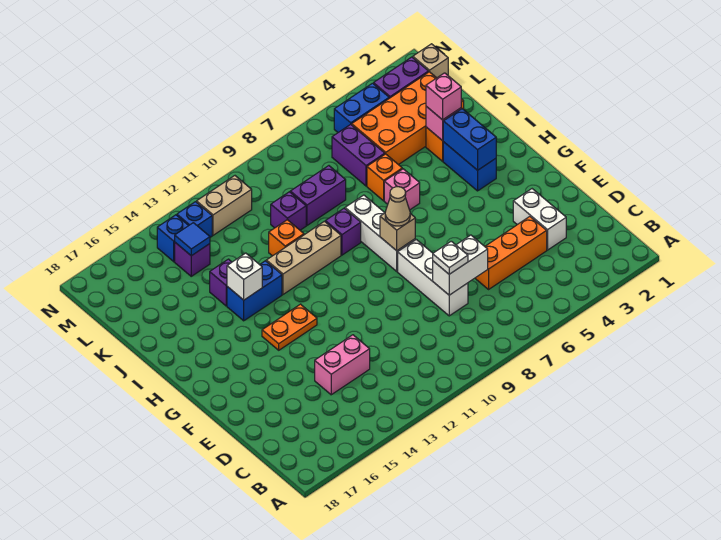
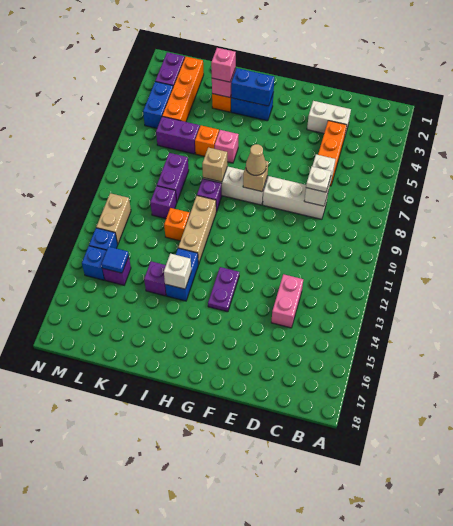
orange 1x2 plate [262,304,317,350] -> purple 1x2 plate [208,267,240,312]
orange 2x4 brick [352,72,464,165] -> orange 1x4 brick [162,57,204,122]
tan 1x1 brick [413,44,448,78] -> tan 1x1 brick moved to [202,147,227,182]

